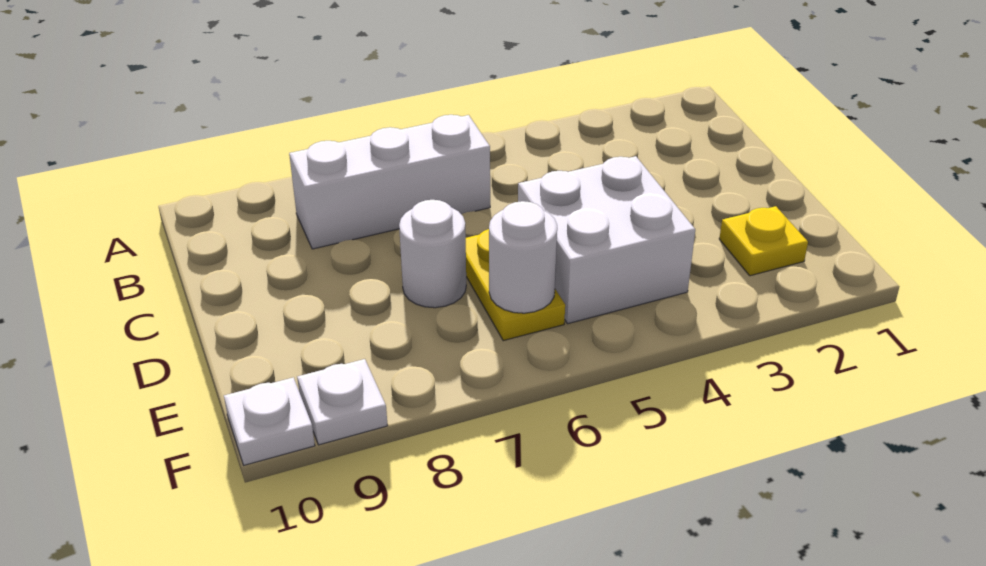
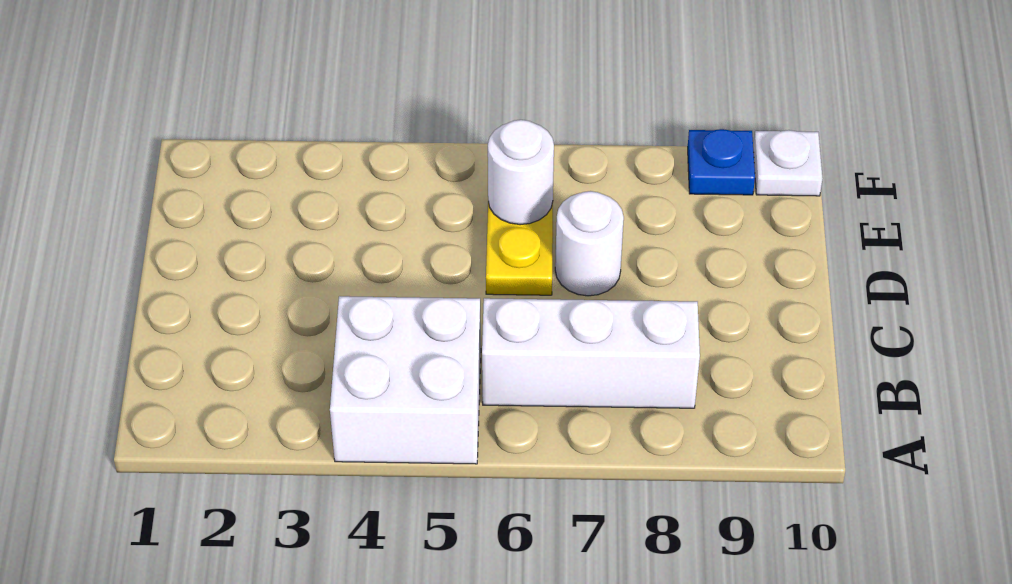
white 2x2 brick [518,156,695,324] -> white 2x2 brick moved to [330,296,481,464]
yellow 1x1 plate [719,206,808,276] -> none
white 1x1 plate [297,359,388,445] -> blue 1x1 plate [688,129,755,195]

